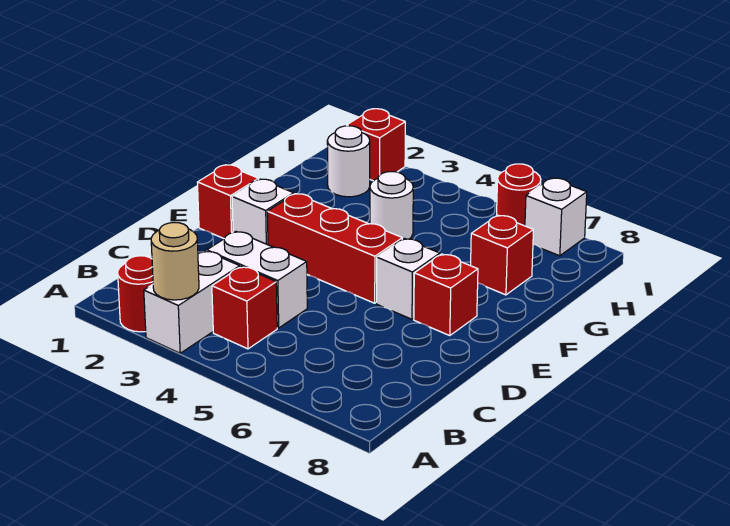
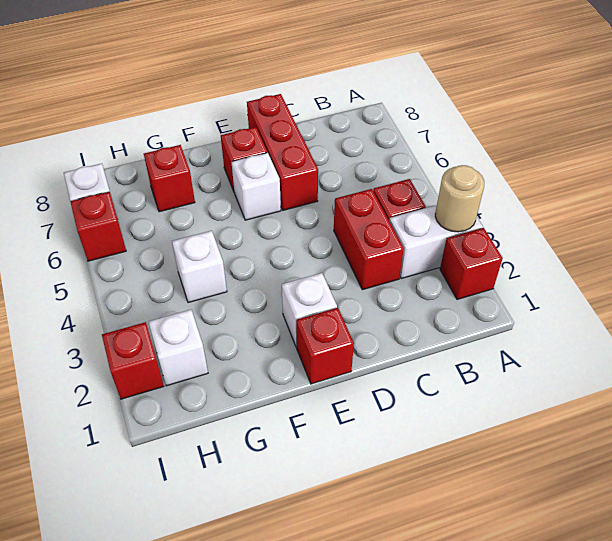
red 1x1 round brick [118,256,153,332] -> red 1x1 brick [440,228,503,300]
white 1x2 brick [207,232,307,328] -> red 1x2 brick [334,189,404,290]
red 1x3 brick [267,194,402,303] -> red 1x3 brick moved to [247,94,318,210]
white 1x1 round brick [370,172,413,240] -> white 1x1 brick [172,231,227,303]
white 1x1 round brick [327,126,370,197] -> white 1x1 brick [149,310,208,386]
red 1x1 round brick [497,164,541,226] -> red 1x1 brick [70,192,126,261]

